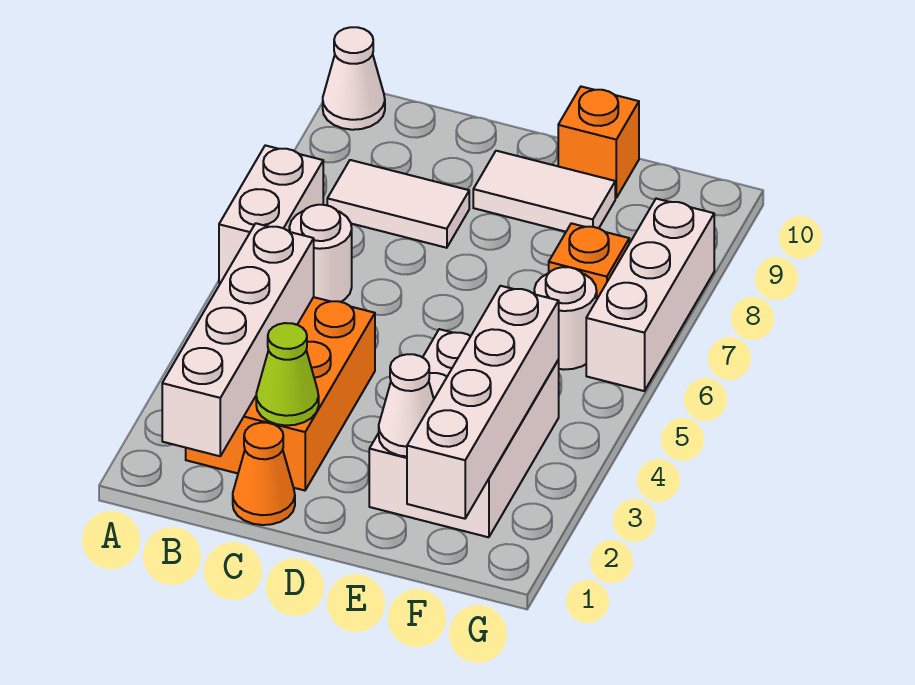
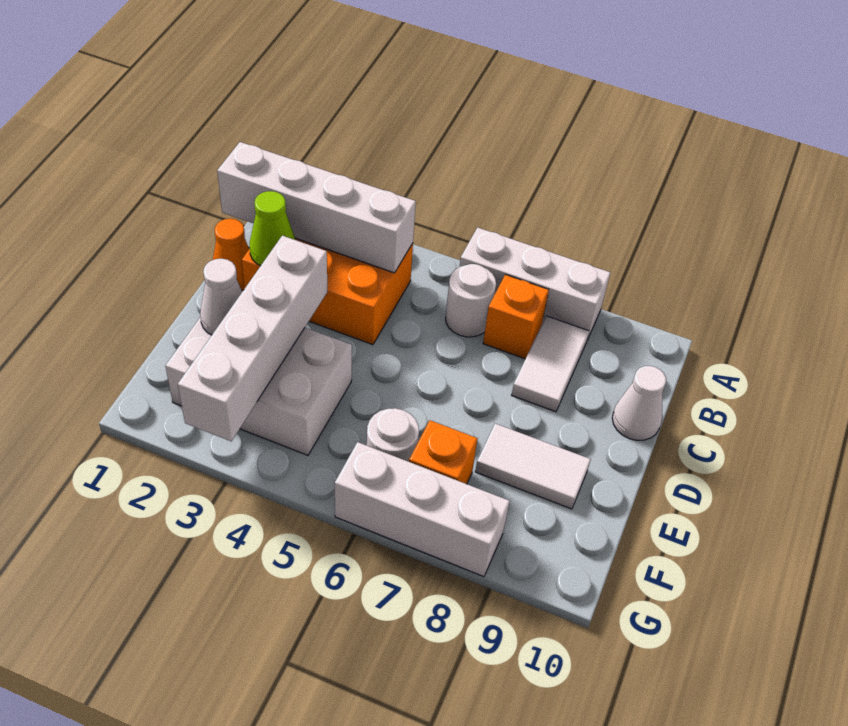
white 1x2 brick [219,145,323,283] -> white 1x3 brick [460,228,610,340]
white 1x1 cone [323,27,385,130] -> white 1x1 cone moved to [612,366,666,440]
white 1x2 tile [473,151,615,232] -> white 1x2 tile turned to [475,424,591,509]
orange 1x1 brick [558,87,639,198] -> orange 1x1 brick moved to [483,275,549,359]
white 1x4 brick [407,286,559,519] -> white 1x4 brick turned to [178,236,327,441]

